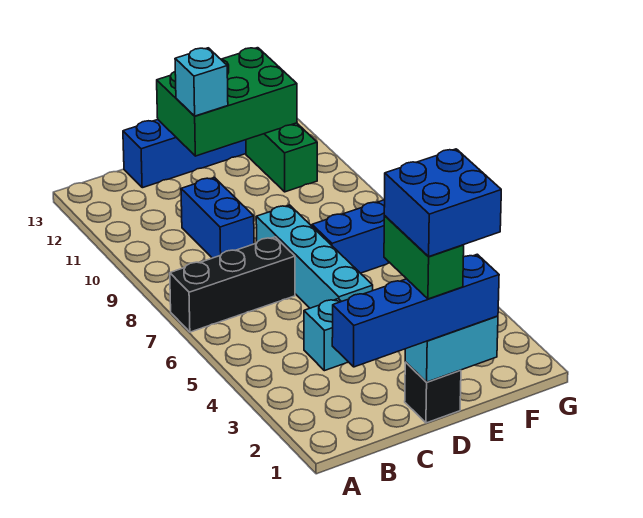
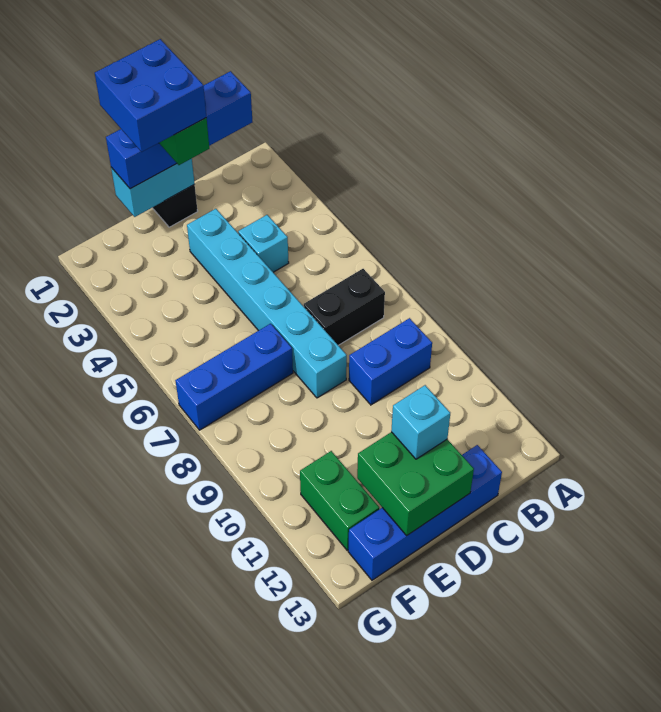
black 1x3 brick [170,237,295,332] -> black 1x2 brick [304,269,385,345]
blue 1x2 brick [181,178,254,258] -> blue 1x2 brick turned to [349,318,432,405]
cyan 1x4 brick [256,205,373,308] -> cyan 1x6 brick [187,209,347,398]
green 2x3 brick [157,48,297,156] -> green 2x2 brick [357,432,474,535]

